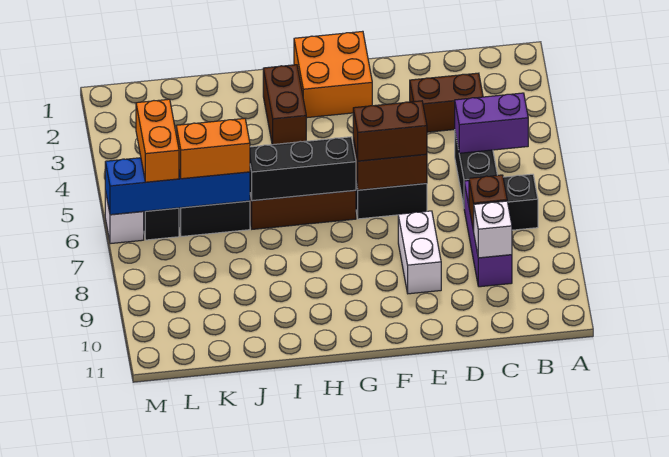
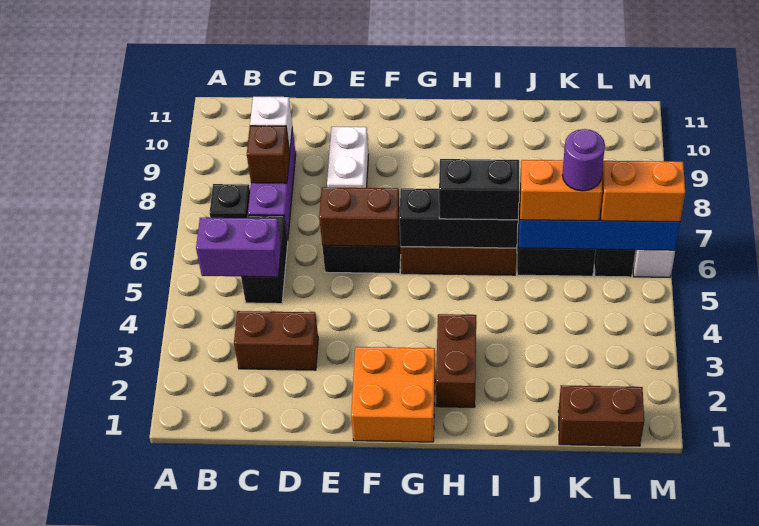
brown 1x2 brick [353,101,427,161] -> brown 1x2 brick moved to [558,385,644,446]
none -> black 1x2 brick [439,159,519,220]
none -> purple 1x1 round brick [562,129,605,191]
orange 1x2 brick [136,99,179,182] -> orange 1x2 brick turned to [600,161,685,222]

